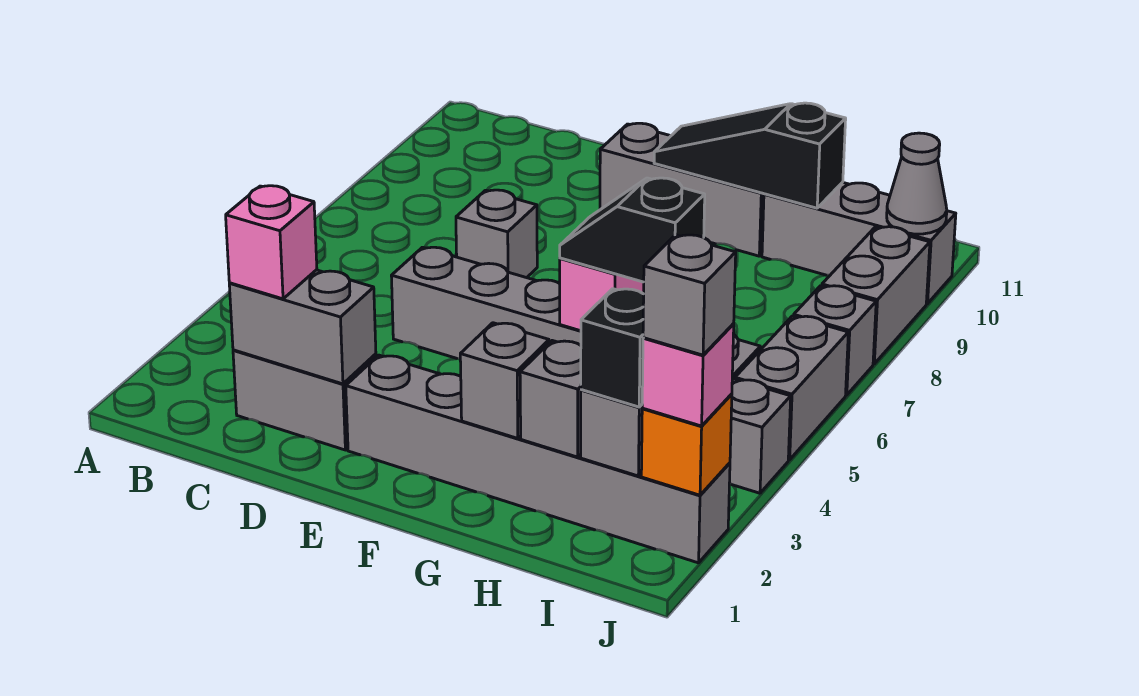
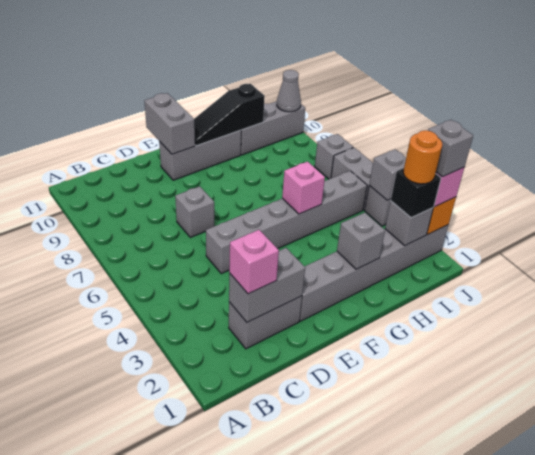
black 1x2 slope [560,178,705,282] -> none
grey 1x1 brick [520,341,581,457] -> grey 1x1 brick moved to [369,149,406,200]
none -> orange 1x1 round brick [403,130,442,184]
grey 1x2 brick [822,227,930,364] -> grey 1x2 brick moved to [144,93,195,154]

